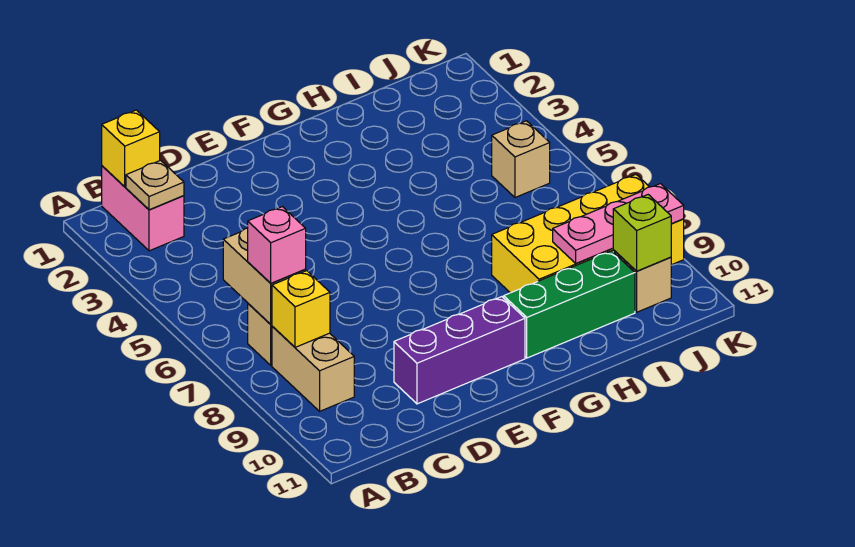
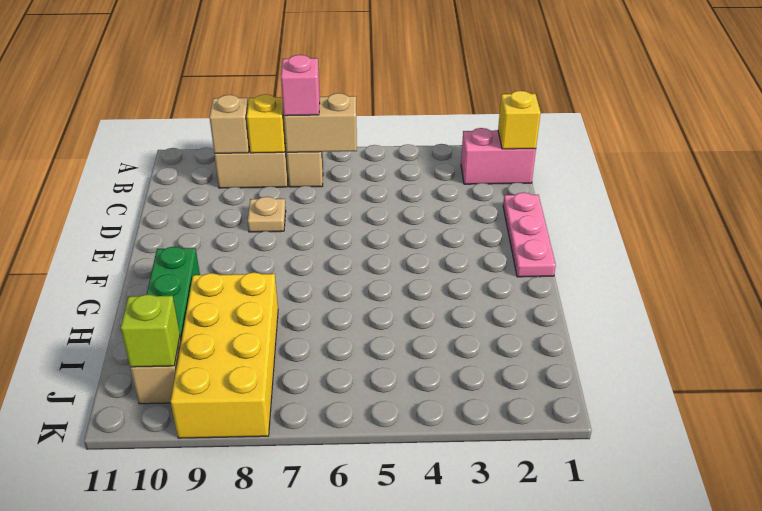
tan 1x1 plate [126,160,184,210] -> tan 1x1 plate moved to [248,197,286,232]
purple 1x3 brick [394,297,525,404] -> none
pink 1x3 plate [553,184,684,263] -> pink 1x3 plate moved to [503,193,556,277]
tan 1x1 brick [492,121,550,197] -> tan 1x1 brick moved to [209,95,250,153]

